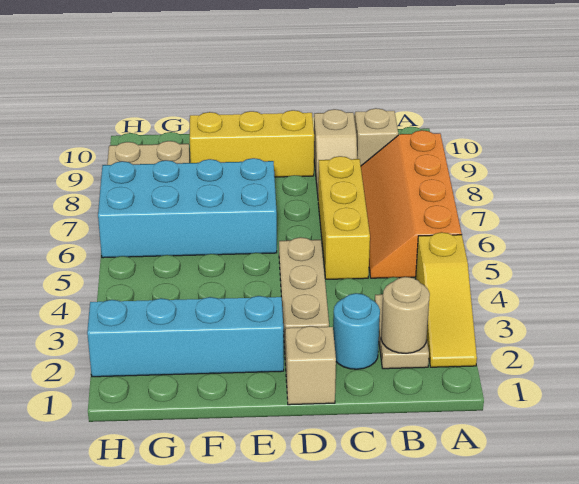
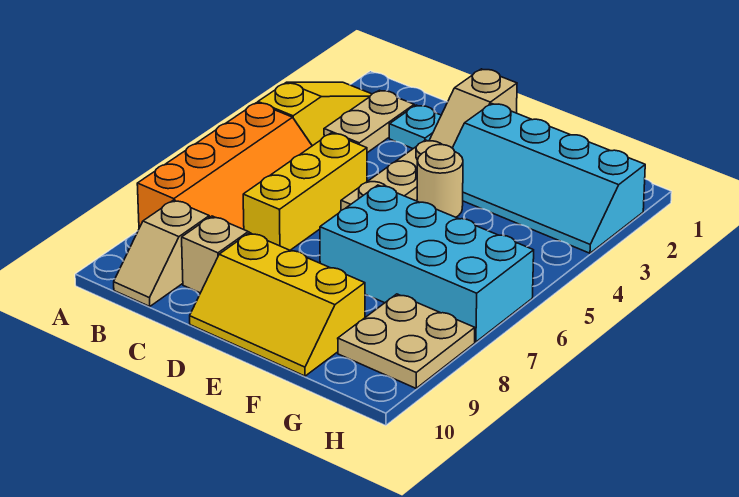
tan 1x1 round brick [381,277,430,353] -> tan 1x1 round brick moved to [417,145,463,217]
cyan 1x1 round brick [333,293,380,369] -> cyan 1x1 plate [389,105,441,149]

